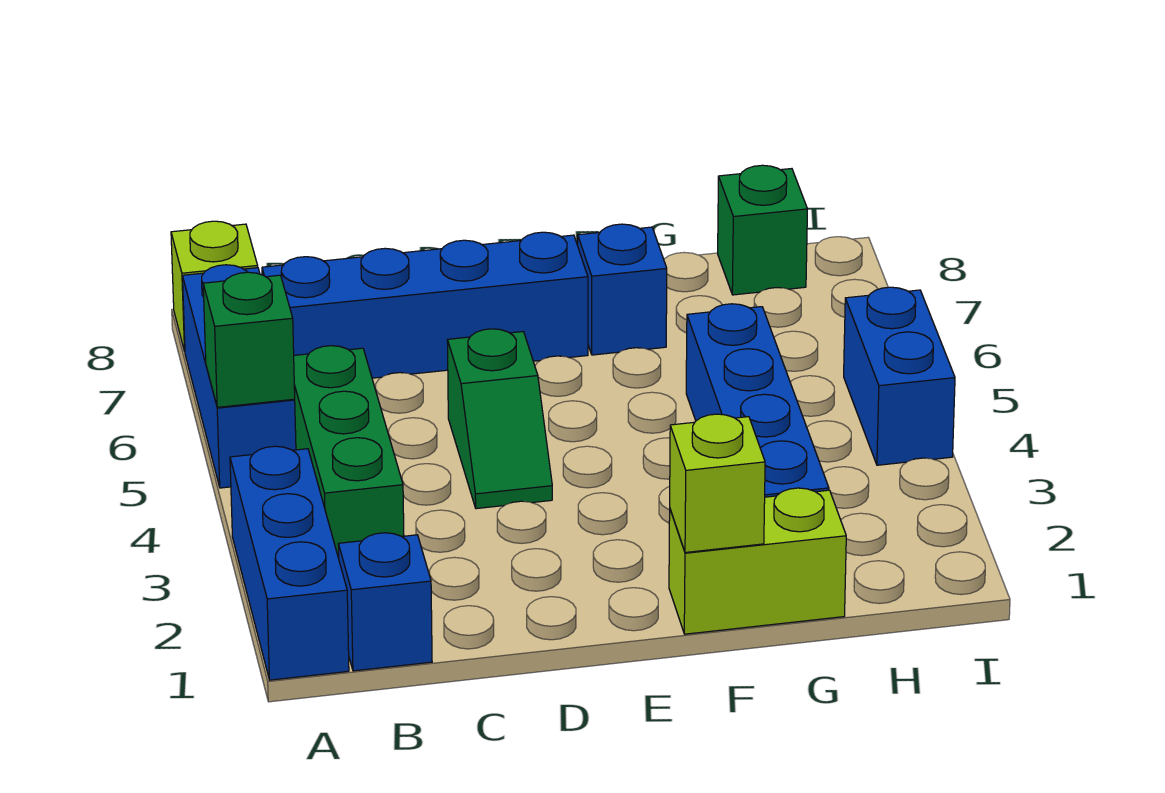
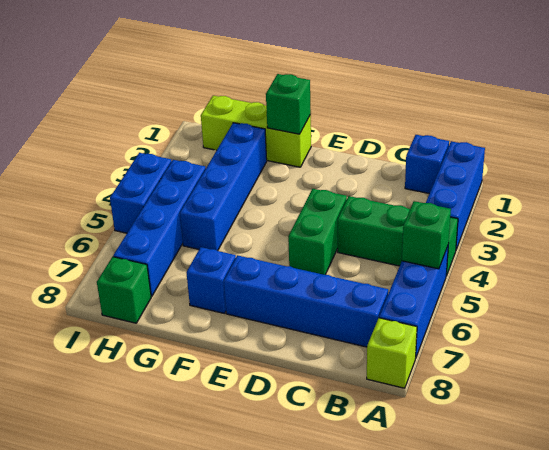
green 1x3 brick [294,346,404,558] -> green 1x3 brick turned to [338,196,458,276]
green 1x2 slope [447,329,552,509] -> green 1x2 brick [288,189,347,275]
lime 1x2 brick [669,488,846,634] -> lime 1x3 brick [201,96,311,167]
lime 1x1 brick [670,414,765,552] -> green 1x1 brick [266,74,311,134]
none -> blue 1x4 brick [113,160,206,296]

